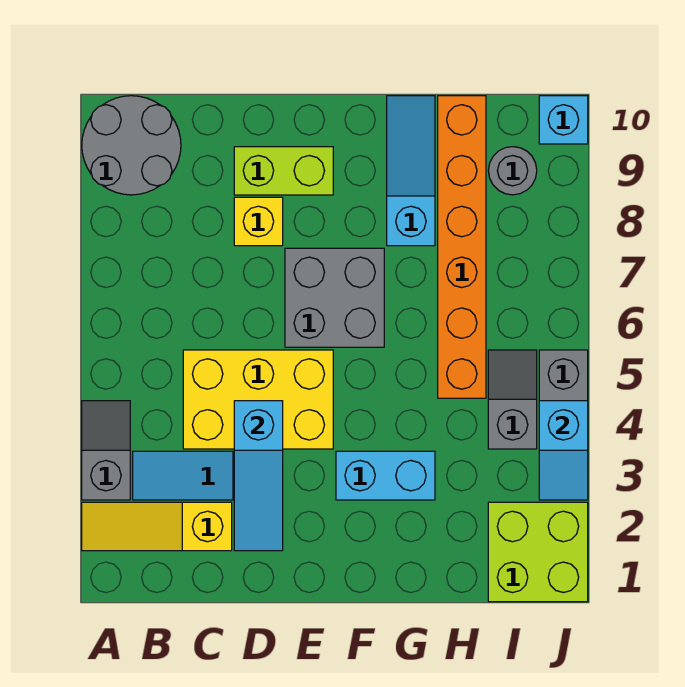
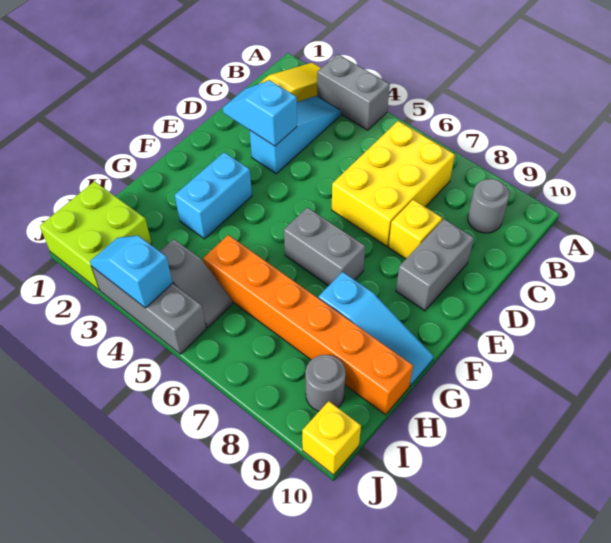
grey 1x2 slope [82,401,130,500] -> grey 1x2 brick [317,54,390,130]
grey 2x2 round brick [82,96,181,195] -> grey 1x1 round brick [468,179,510,233]
yellow 2x3 brick [183,350,333,449] -> yellow 2x3 brick moved to [332,121,455,246]
cyan 1x3 slope [234,401,283,551] -> cyan 1x2 slope [223,80,297,146]
lime 1x2 brick [234,147,333,195] -> grey 1x2 brick [396,219,474,311]
grey 2x2 brick [285,248,384,347] -> grey 1x2 brick [284,207,365,286]
cyan 1x1 brick [539,96,588,144] -> yellow 1x1 brick [302,401,361,475]

